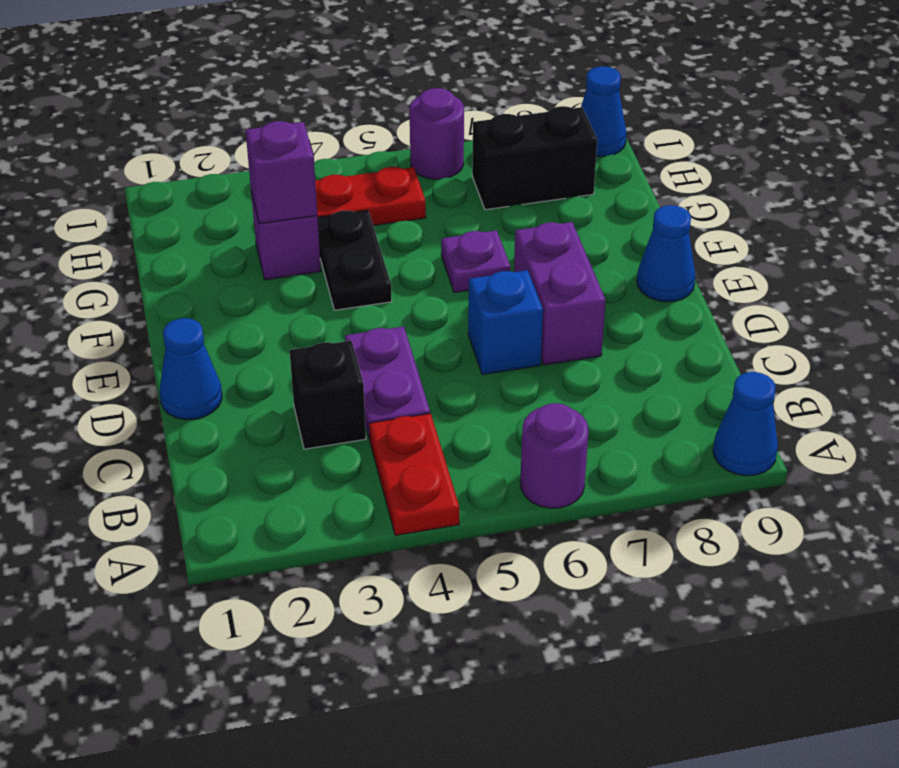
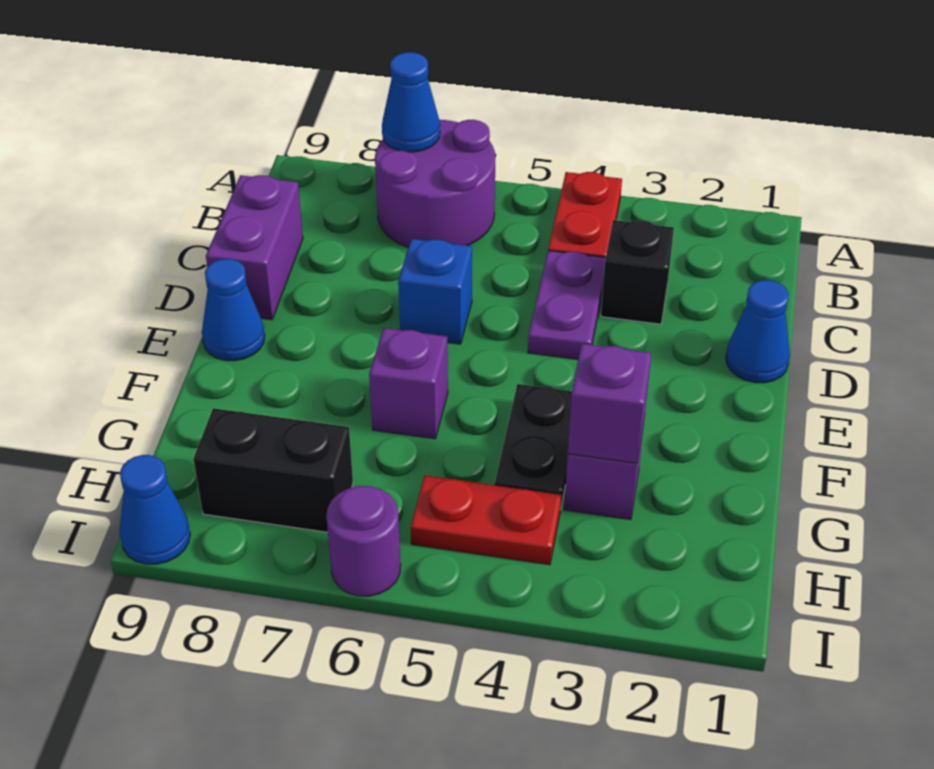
purple 1x1 round brick [520,403,588,508] -> purple 2x2 round brick [375,120,495,247]
blue 1x1 cone [713,372,778,476] -> blue 1x1 cone moved to [382,52,440,152]
purple 1x2 brick [514,222,606,365] -> purple 1x2 brick moved to [206,175,303,320]
purple 1x1 plate [441,230,511,293] -> purple 1x1 brick [369,328,448,439]

